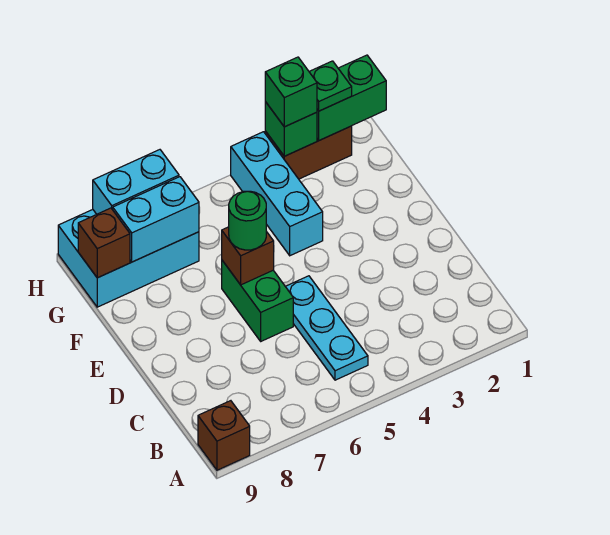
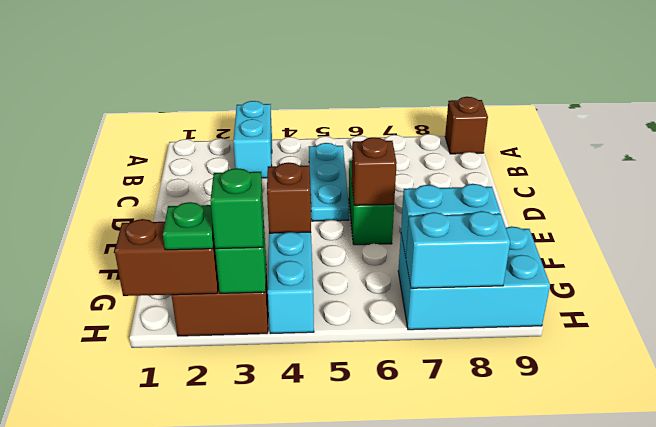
none -> cyan 1x2 brick [233,101,272,178]
green 1x1 round brick [229,191,266,250] -> none
brown 1x1 brick [78,208,130,278] -> brown 1x1 brick moved to [267,162,311,233]
green 1x2 brick [317,55,386,140] -> brown 1x2 brick [115,219,218,296]

